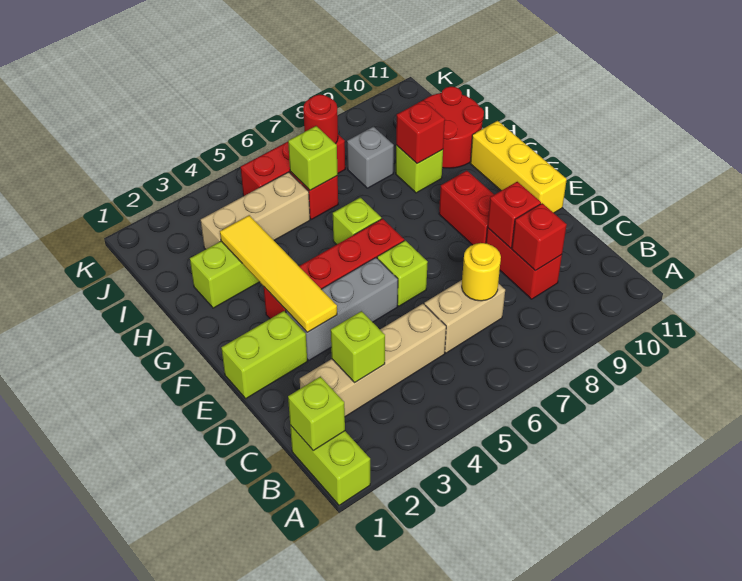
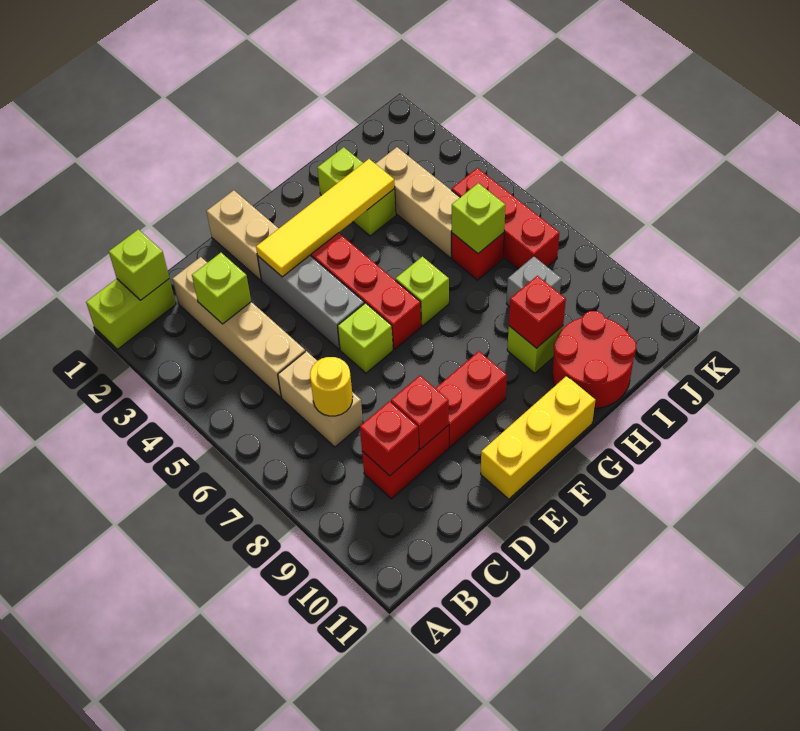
lime 1x2 brick [221,311,307,398] -> tan 1x2 brick [206,190,279,280]
red 1x1 round brick [303,95,338,144] -> none

